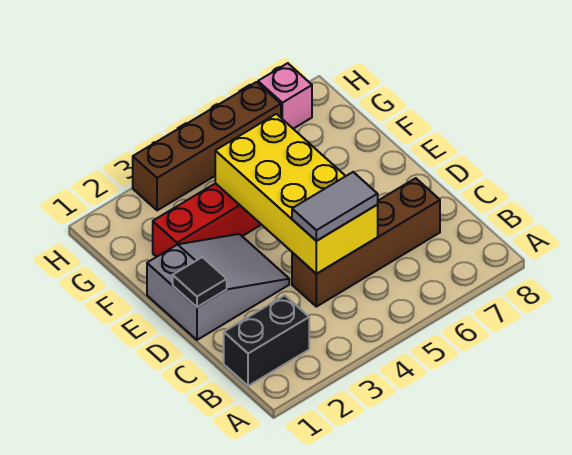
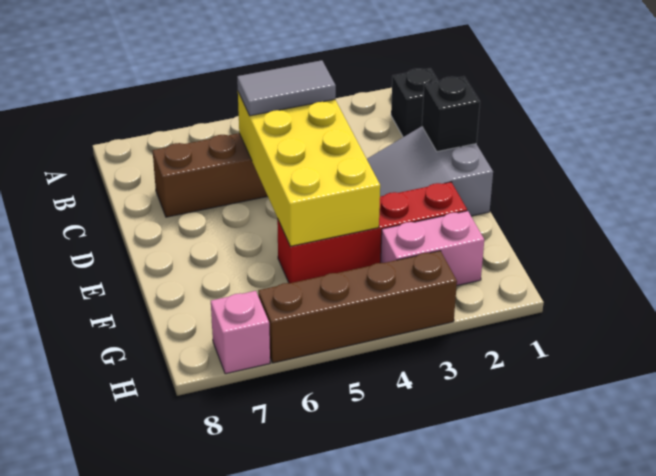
black 1x2 brick [224,295,309,386] -> black 1x1 brick [391,68,438,137]
black 1x1 tile [173,257,227,307] -> black 1x1 brick [422,76,480,152]
none -> pink 1x2 brick [381,211,484,286]

